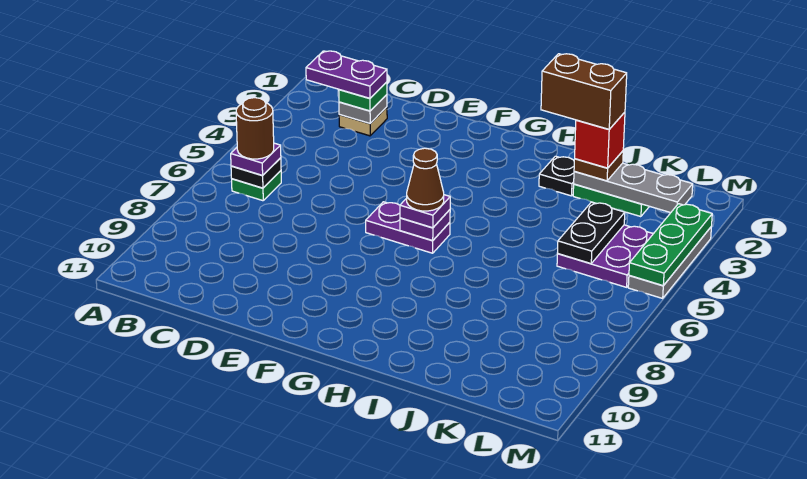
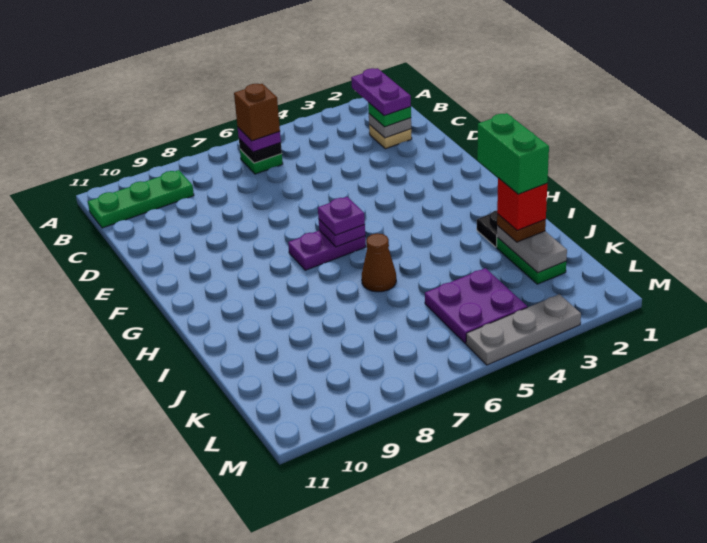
brown 1x1 round brick [236,98,274,159] -> brown 1x1 brick [234,84,280,141]
purple 1x2 plate [366,202,450,253] -> purple 1x2 plate turned to [288,230,366,270]
brown 1x1 cone [407,148,444,211] -> brown 1x1 cone moved to [362,233,396,292]
brown 1x2 brick [541,54,627,129] -> green 1x2 brick [477,113,549,194]
grey 1x3 plate [574,163,693,213] -> grey 1x2 plate [497,226,567,273]
black 1x2 plate [558,202,625,263] -> none
green 1x3 plate [629,204,712,286] -> green 1x3 plate moved to [88,170,194,228]

